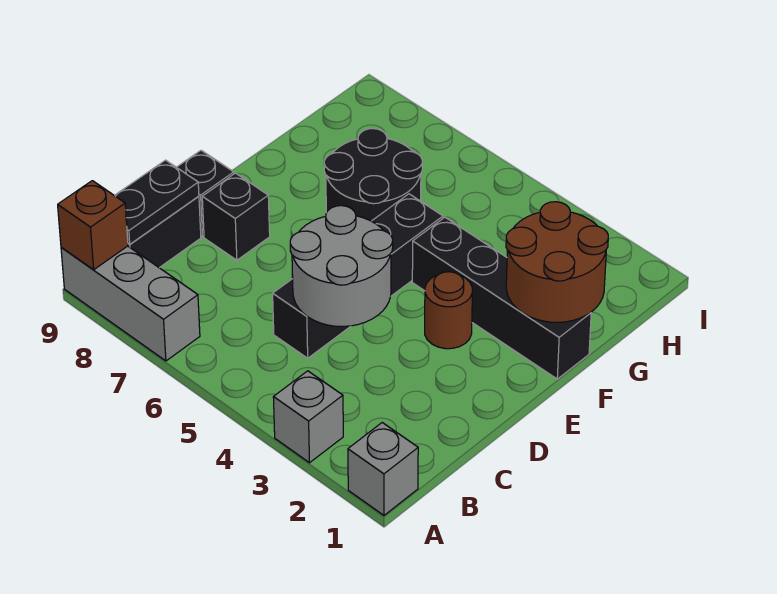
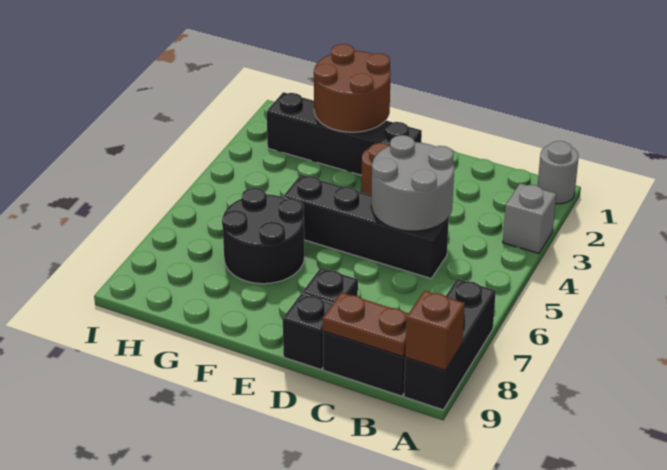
grey 1x1 brick [348,423,418,515] -> grey 1x1 round brick [538,141,579,204]
grey 1x3 brick [61,246,200,361] -> black 1x3 brick [404,279,496,410]
black 1x2 plate [114,160,199,244] -> brown 1x2 plate [323,292,409,356]
black 1x4 brick [412,217,591,379] -> black 1x4 brick turned to [267,92,422,175]

